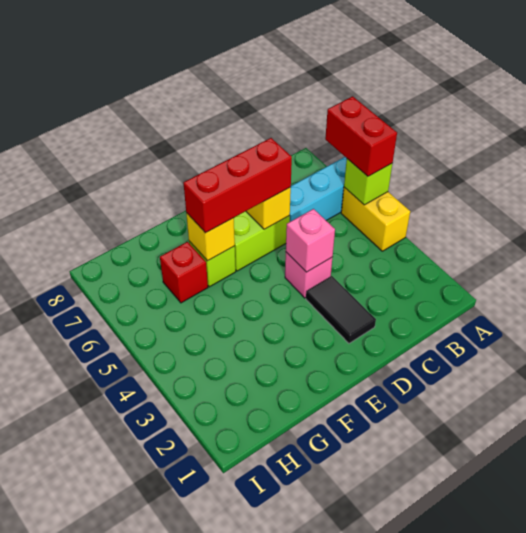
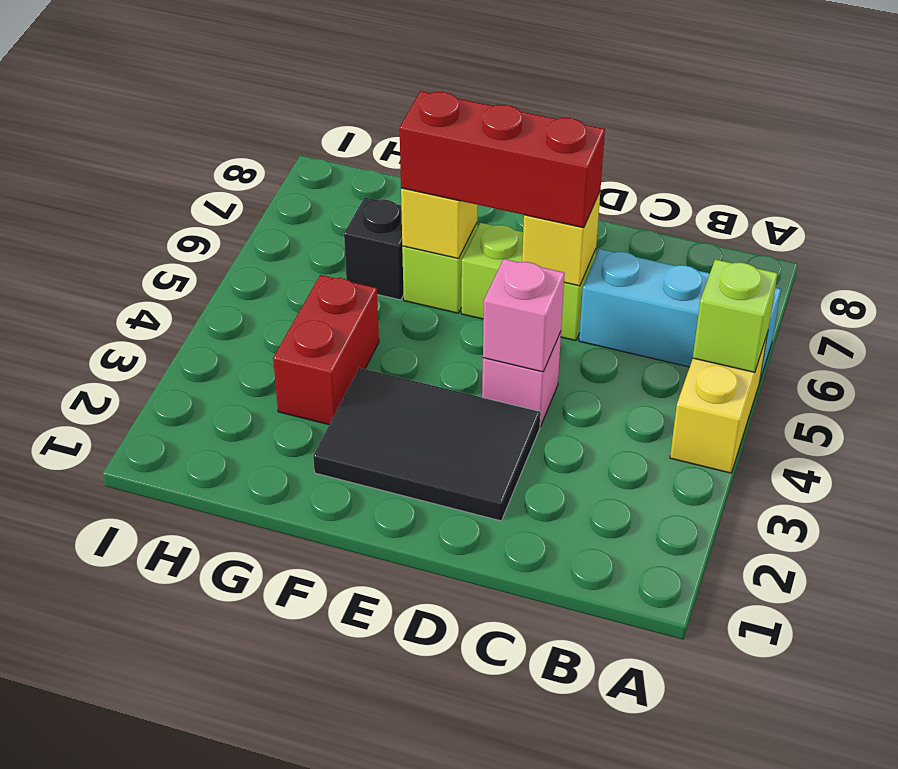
red 1x2 brick [325,96,397,176] -> red 1x2 brick moved to [273,275,379,425]
black 1x2 tile [306,276,376,343] -> black 2x3 tile [313,368,540,521]
red 1x1 brick [160,242,208,303] -> black 1x1 brick [344,197,403,300]

